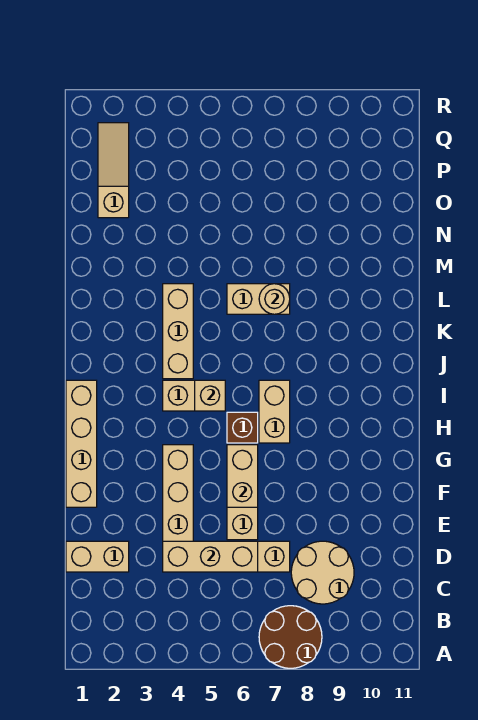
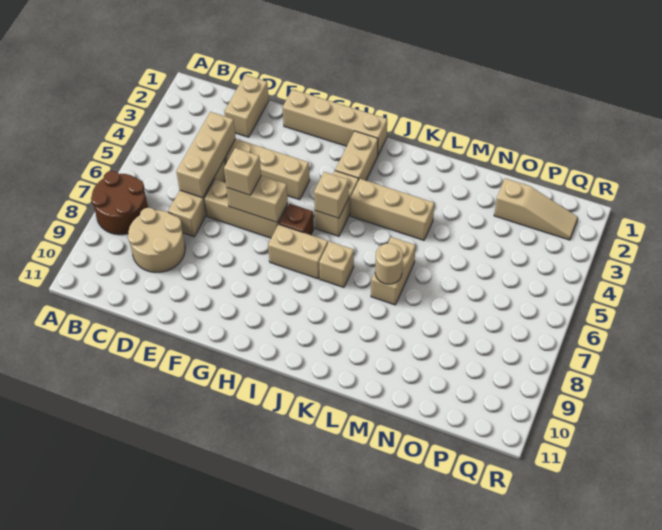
none -> tan 1x1 brick [224,148,261,195]
none -> tan 1x2 brick [335,131,378,180]
none -> tan 1x1 brick [319,241,354,287]

